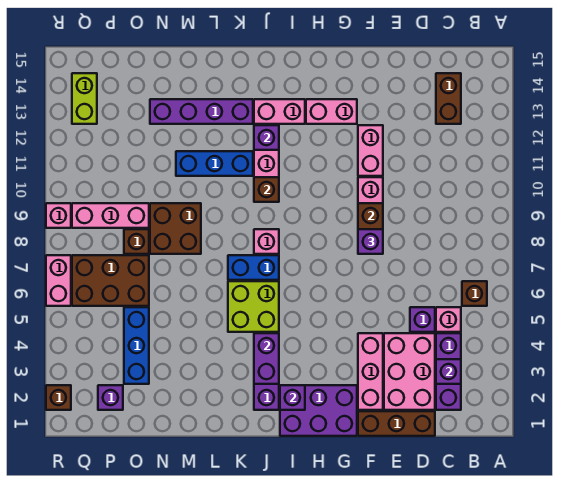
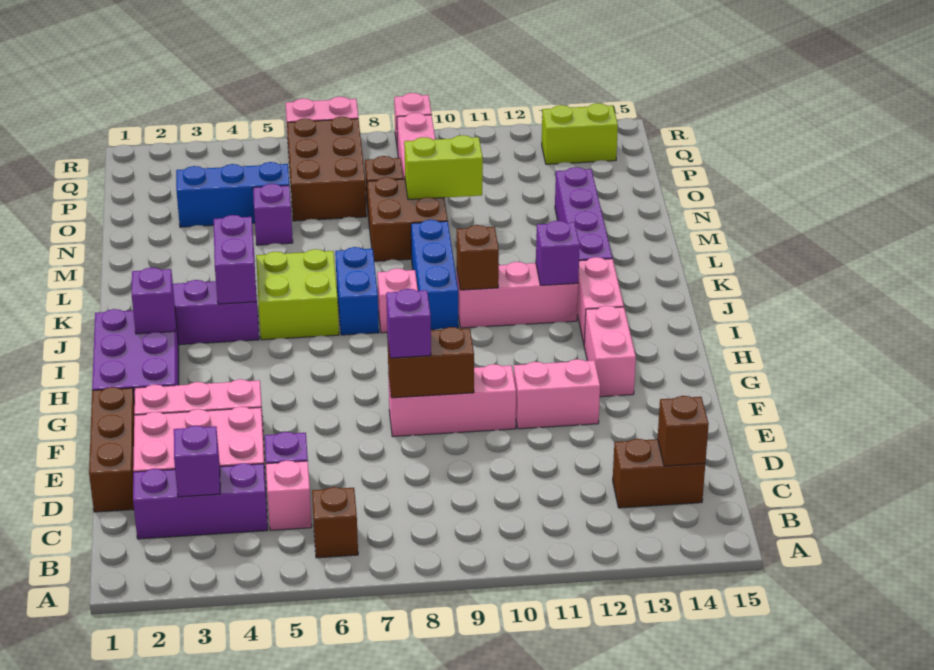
purple 1x2 brick [254,333,279,384] -> purple 1x2 brick turned to [214,215,256,304]
blue 1x3 brick [176,151,253,176] -> blue 1x3 brick moved to [411,220,458,330]
none -> lime 1x2 brick [404,135,483,199]
purple 1x1 brick [98,385,123,410] -> purple 1x1 brick moved to [253,184,293,245]
brown 1x1 brick [46,385,71,410] -> brown 1x1 brick moved to [658,396,709,466]

